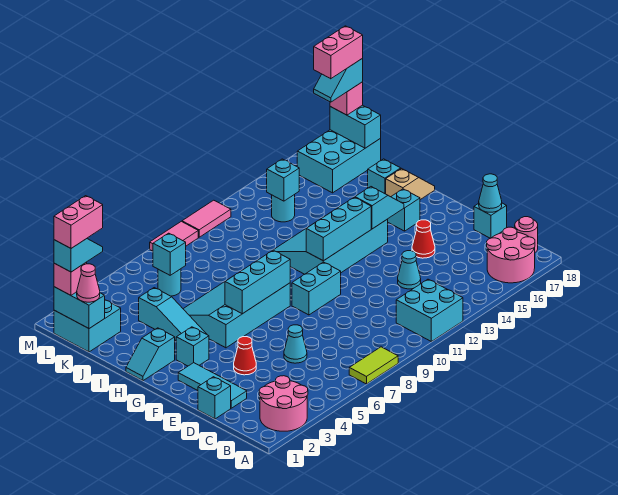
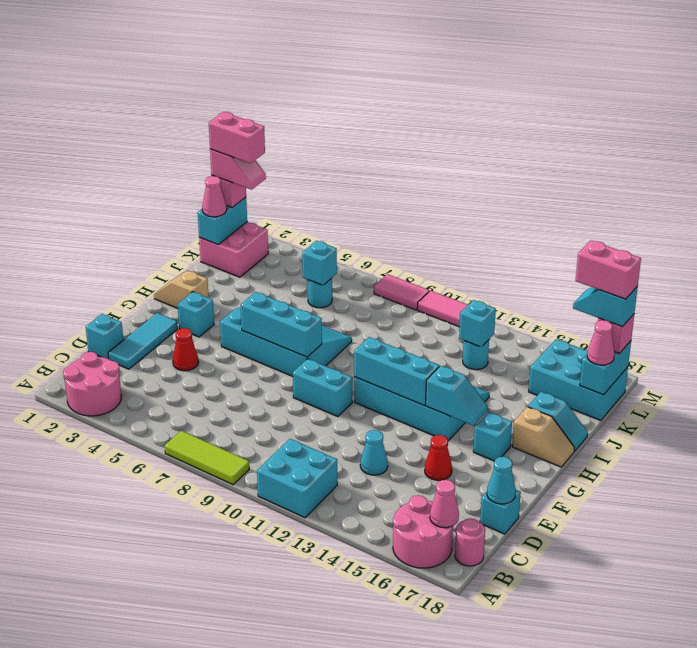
lime 1x2 tile [349,347,398,384] -> lime 1x3 tile [165,431,249,485]
none -> pink 1x1 cone [430,480,459,528]
cyan 1x1 cone [284,325,307,363] -> none
cyan 1x2 slope [126,328,175,381] -> tan 1x2 slope [154,270,209,308]
cyan 1x3 slope [139,288,206,340] -> none
cyan 2x2 brick [54,300,121,352] -> pink 2x2 brick [199,222,268,277]
none -> pink 1x1 cone [587,320,614,365]
cyan 1x2 slope [54,239,103,272] -> pink 1x2 slope [210,149,266,190]

